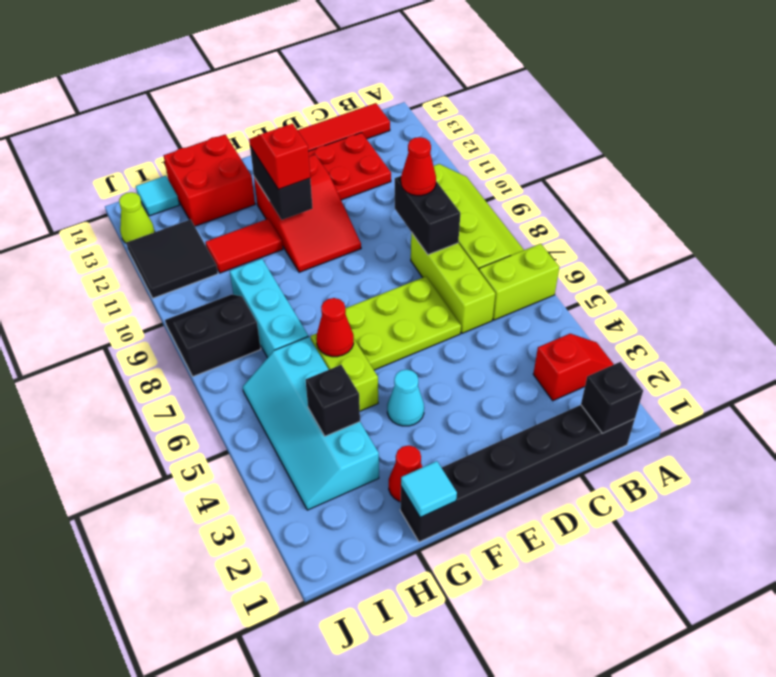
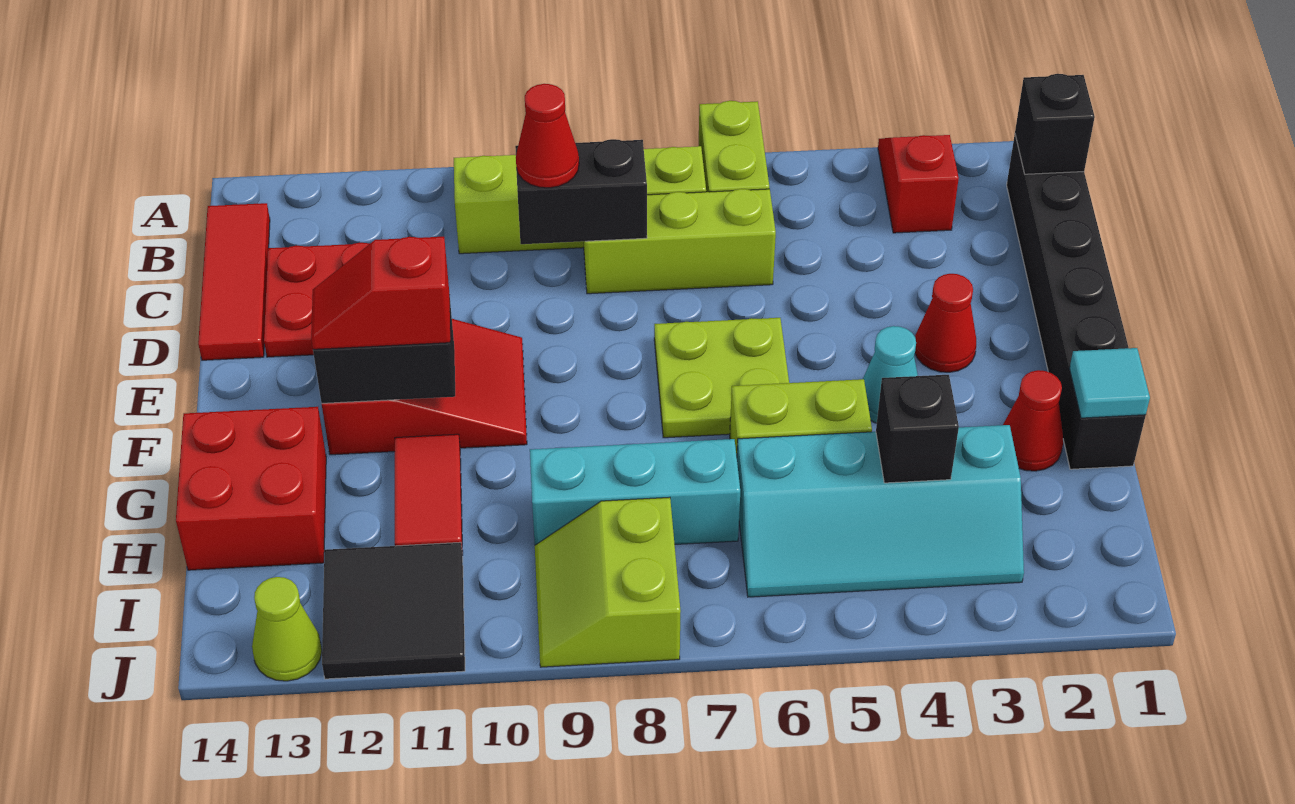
lime 2x3 plate [345,276,461,370] -> lime 2x2 plate [654,318,789,438]
red 1x1 cone [316,298,354,357] -> red 1x1 cone moved to [915,274,976,372]
black 2x2 slope [165,294,261,376] -> lime 2x2 slope [535,497,681,667]
cyan 1x1 tile [136,176,179,216] -> none

